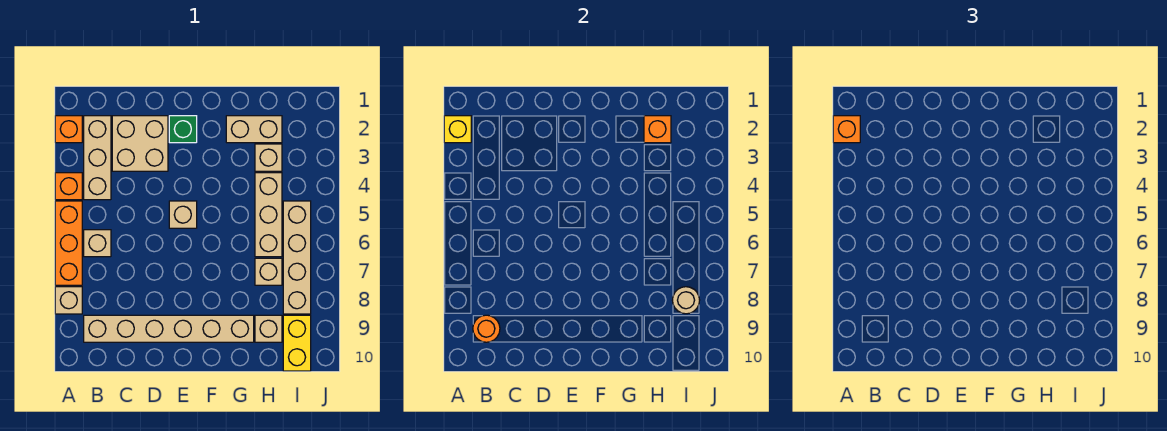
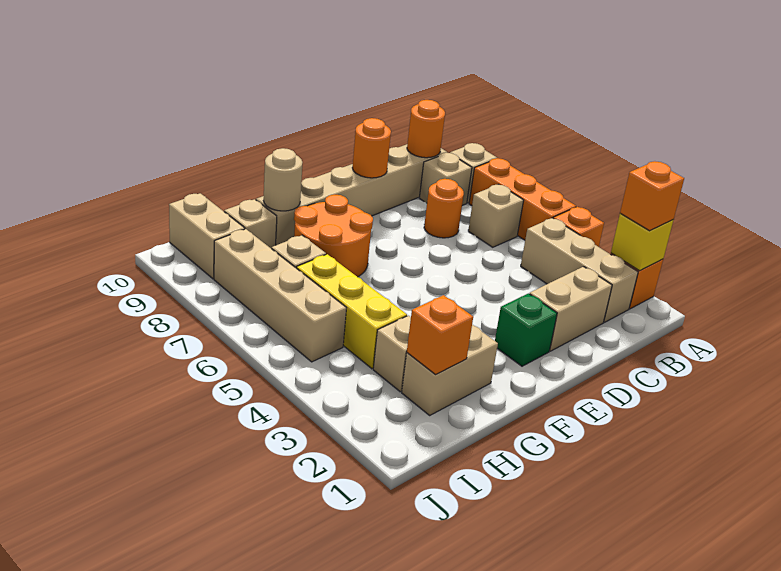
tan 2x2 brick [112,116,168,171] -> tan 1x2 brick [530,267,612,351]
none -> orange 1x1 round brick [424,179,464,238]
none -> orange 1x1 round brick [352,118,391,178]
tan 1x1 brick [169,201,197,228] -> tan 1x1 brick moved to [419,153,472,205]
none -> orange 2x2 round brick [294,194,373,277]
tan 1x3 brick [255,173,282,257] -> yellow 1x3 brick [297,254,407,369]
tan 1x1 round brick [672,287,700,314] -> tan 1x1 round brick moved to [264,148,303,211]
yellow 1x2 brick [283,315,311,371] -> tan 1x2 brick [169,193,245,279]

